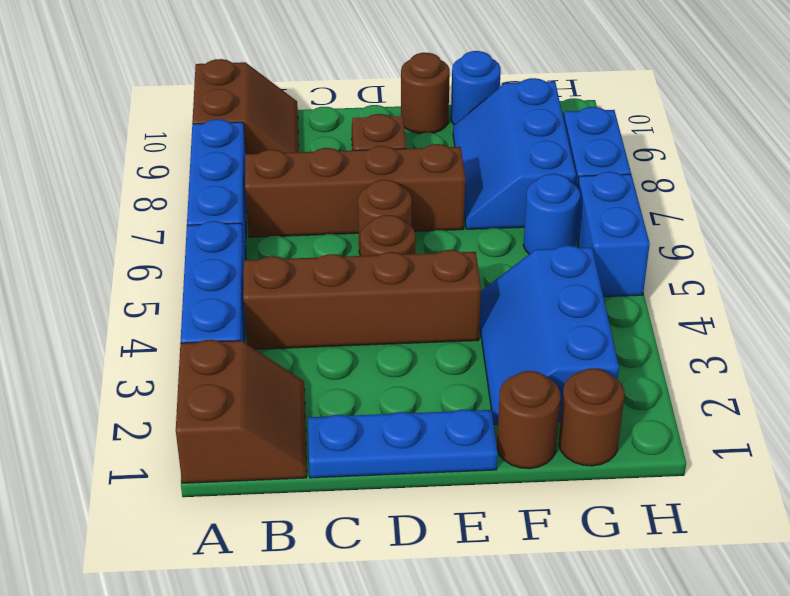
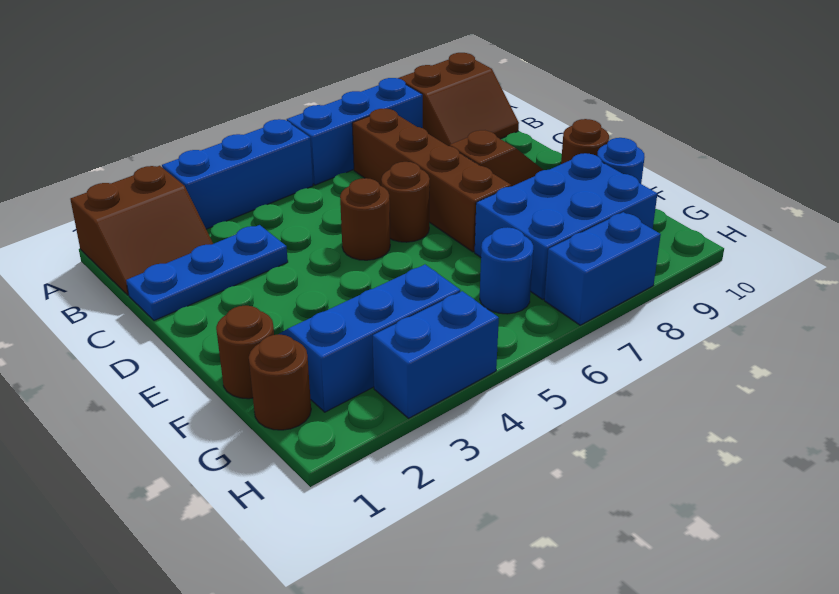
brown 1x4 brick [243,250,481,349] -> none
blue 1x3 plate [308,410,498,478] -> blue 1x3 plate turned to [126,225,288,321]
blue 2x3 slope [453,78,576,229] -> blue 2x3 brick [475,153,657,299]
blue 1x2 brick [576,172,650,297] -> blue 1x2 brick moved to [373,291,499,418]

